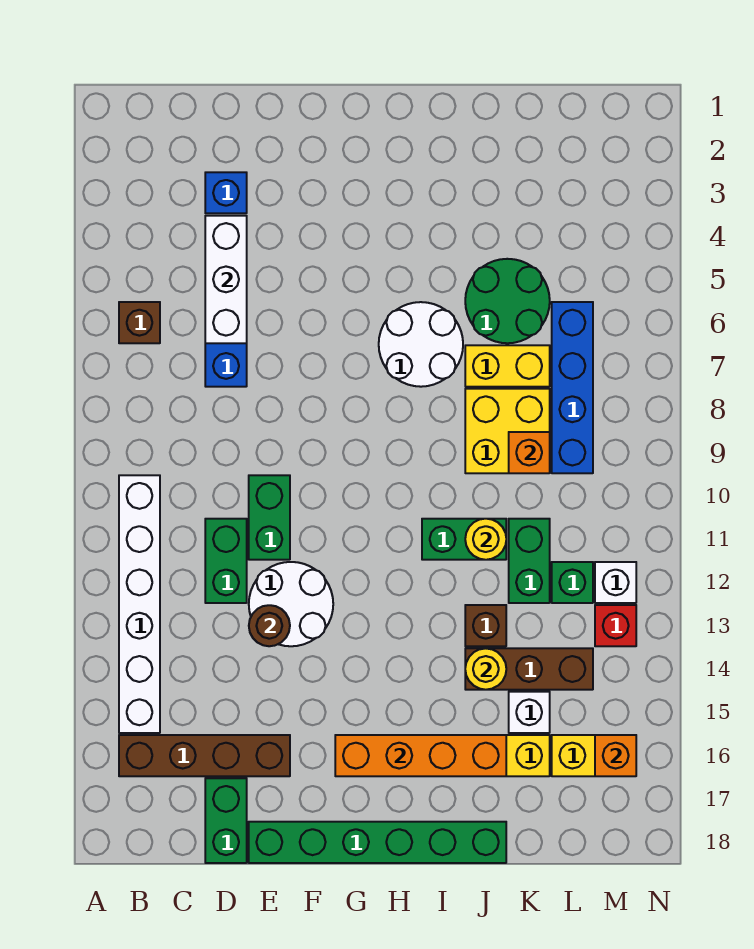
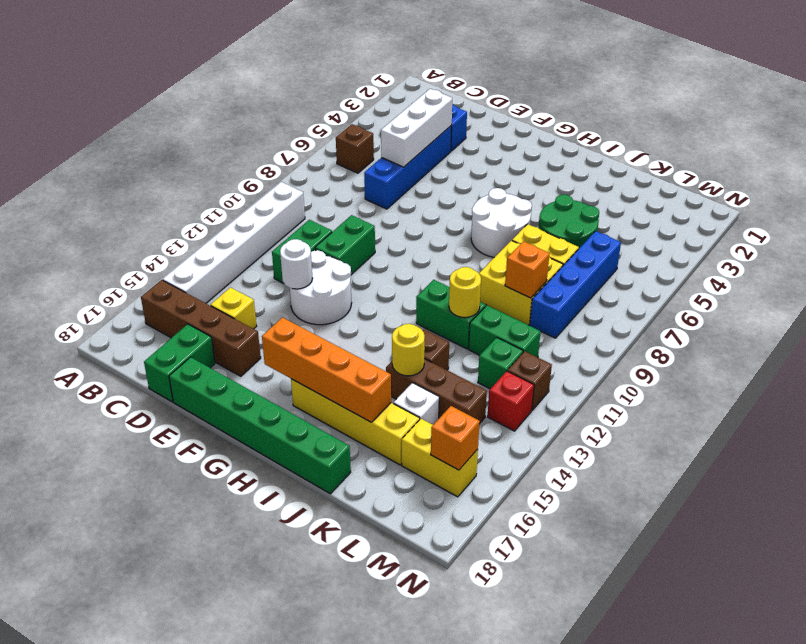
none -> yellow 1x1 brick [211,288,257,329]
brown 1x1 round brick [249,605,290,646] -> white 1x1 round brick [280,239,313,289]
green 1x2 brick [509,519,550,603] -> green 1x2 brick turned to [469,305,541,357]
white 1x1 brick [595,562,636,603] -> brown 1x1 brick [508,351,552,410]

